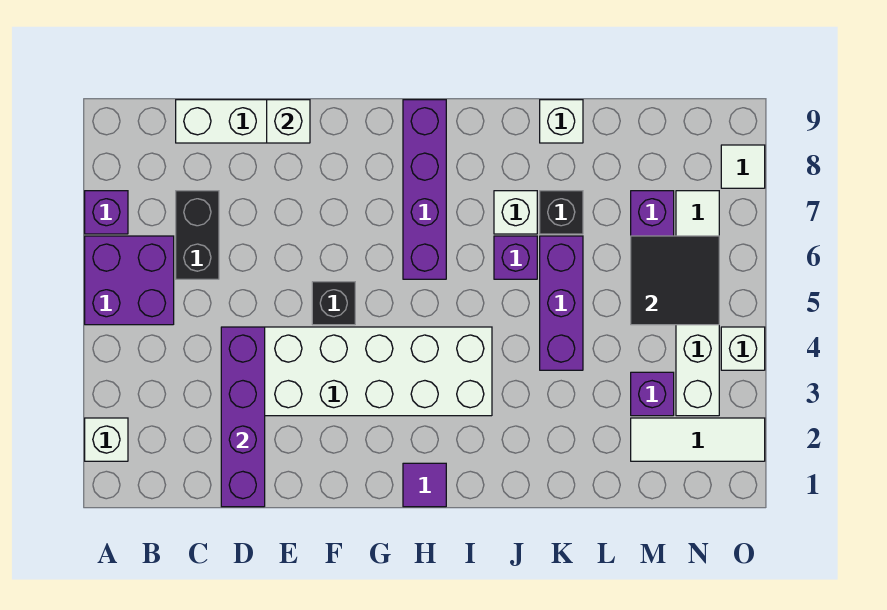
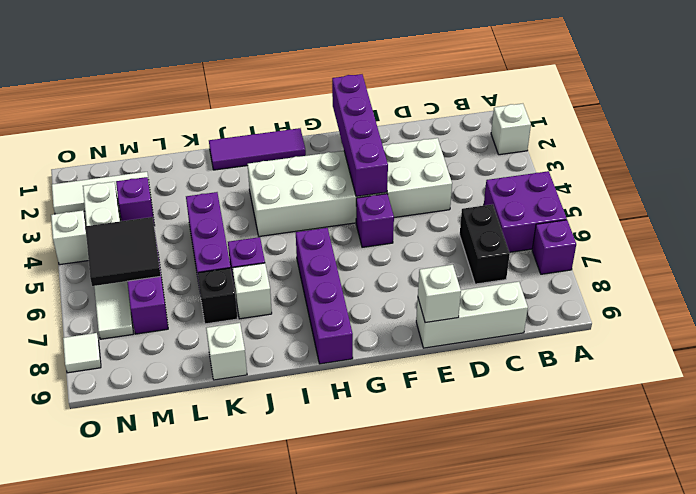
purple 1x4 brick [221,327,265,507] -> purple 1x4 brick moved to [332,74,388,196]
black 1x1 brick [312,282,355,325] -> purple 1x1 brick [356,194,394,247]
purple 1x1 tile [403,463,446,507] -> purple 1x3 tile [209,128,306,170]

